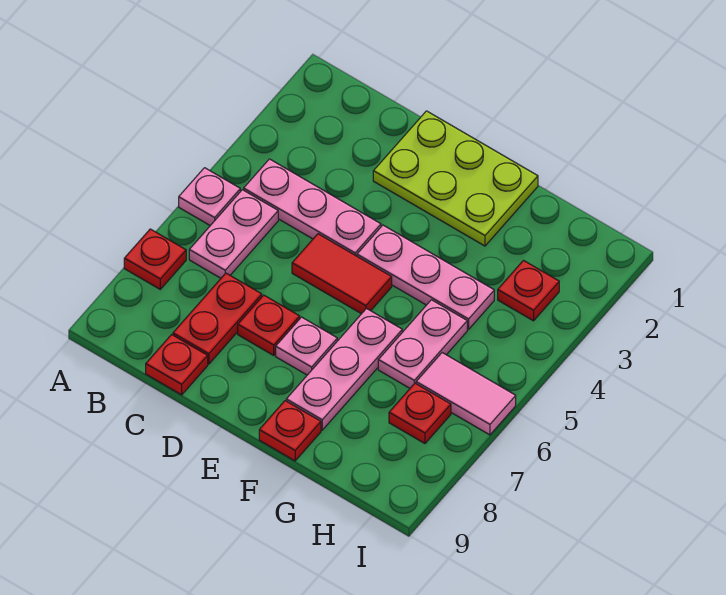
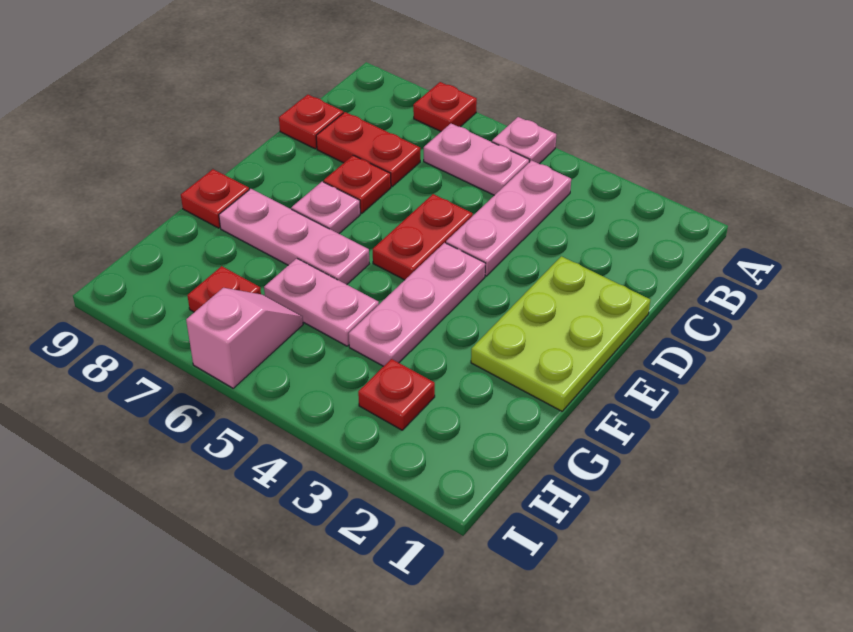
red 1x2 tile [292,234,392,314] -> red 1x2 plate [373,194,473,280]
pink 1x2 tile [416,353,516,435] -> pink 1x2 slope [186,288,303,388]

